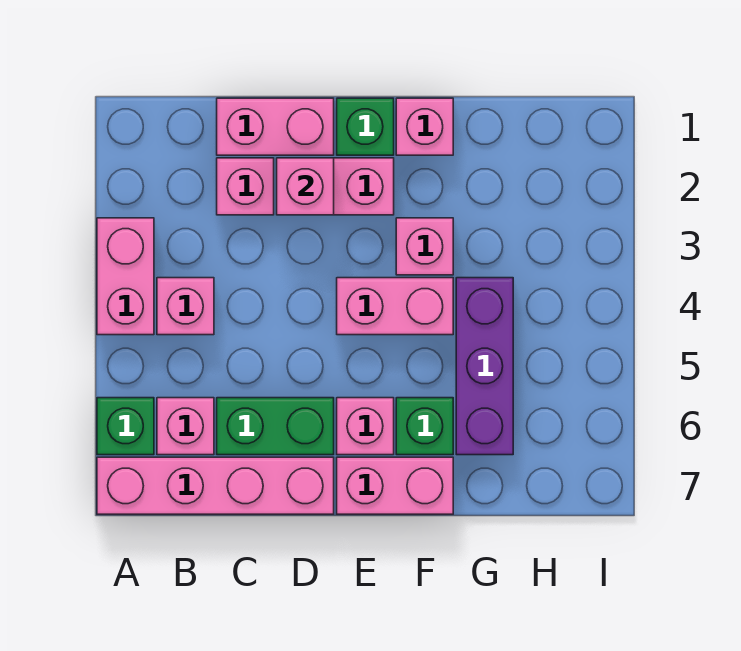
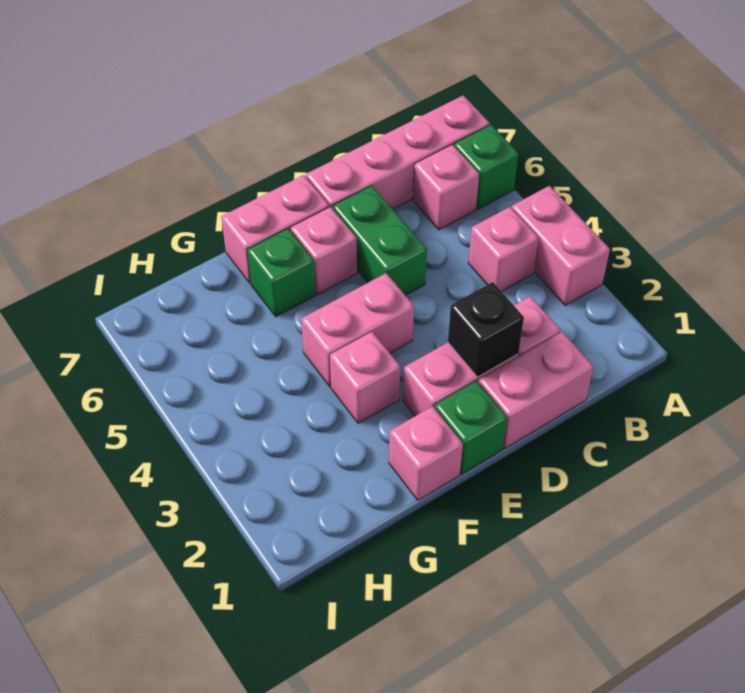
green 1x2 brick [217,398,334,455] -> green 1x2 brick turned to [333,186,427,295]
pink 1x1 brick [277,158,334,215] -> black 1x1 brick [448,282,524,377]
purple 1x3 brick [456,278,513,455] -> none

